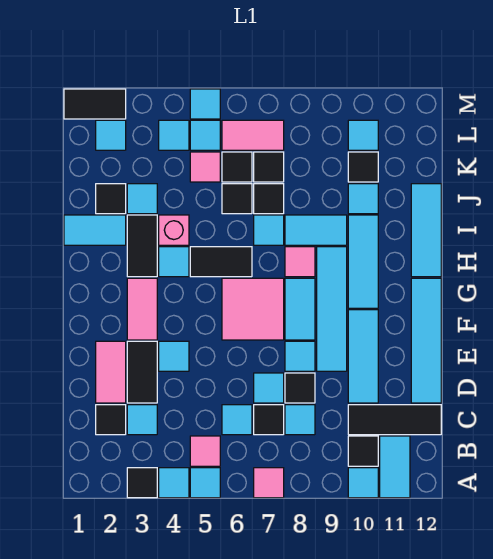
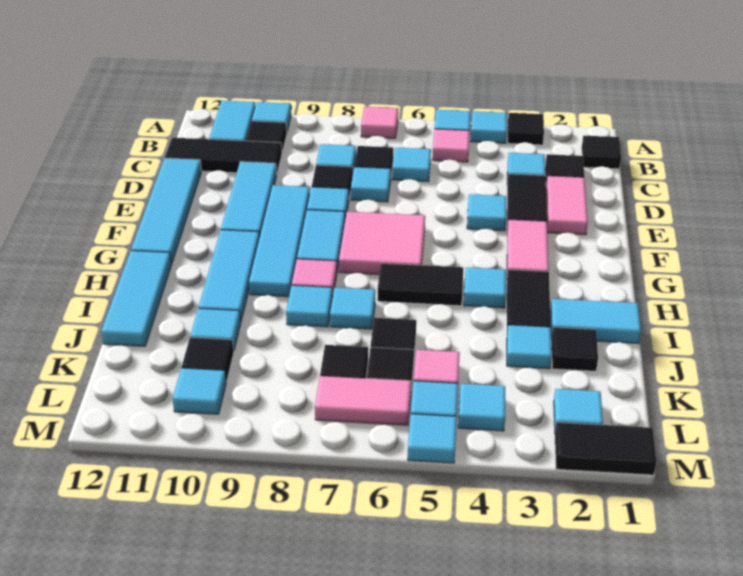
pink 1x1 brick [159,215,189,245] -> none
cyan 1x2 tile [285,215,347,245] -> cyan 1x1 tile [286,285,333,327]
black 1x1 tile [254,184,284,214] -> black 1x1 tile moved to [582,136,621,169]

